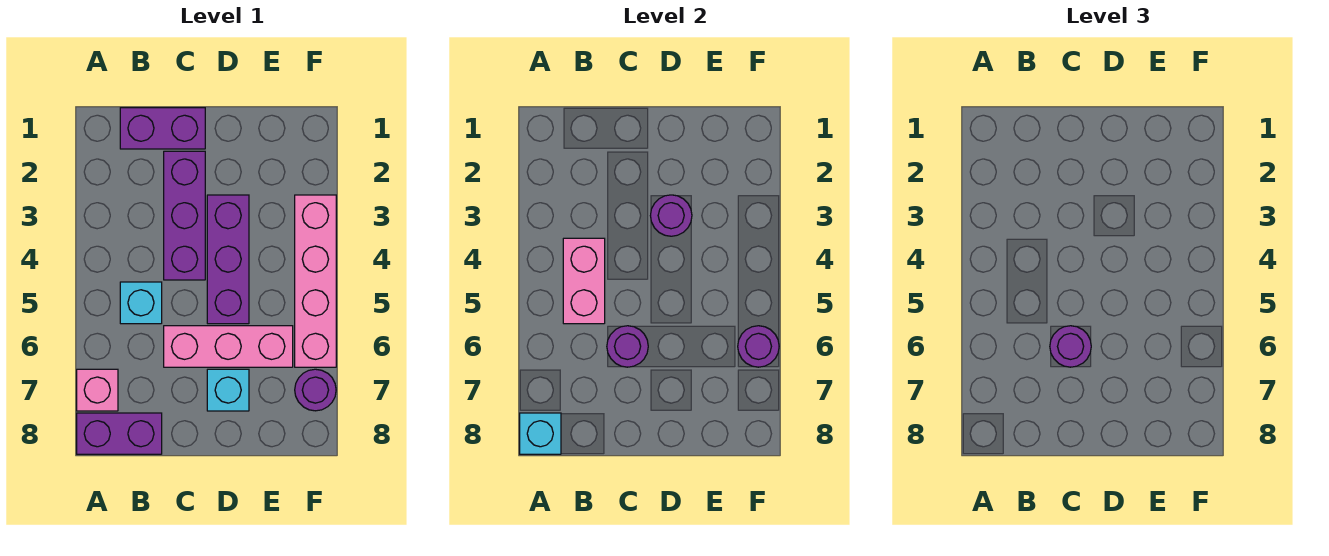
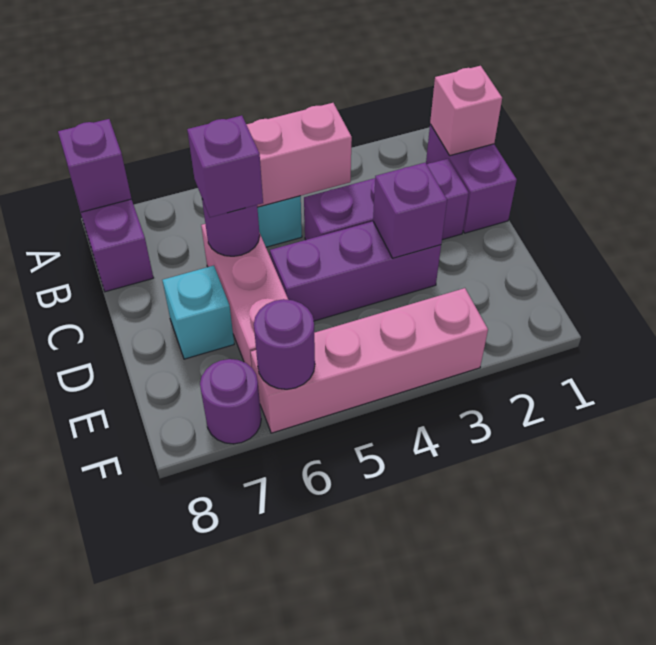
pink 1x1 brick [77,369,118,411] -> pink 1x1 brick moved to [430,66,502,156]
cyan 1x1 brick [520,413,561,454] -> purple 1x1 brick [58,119,131,212]
purple 1x1 round brick [1050,326,1091,367] -> purple 1x1 brick [187,116,263,217]
purple 1x1 round brick [650,195,692,236] -> purple 1x1 brick [373,163,447,258]

